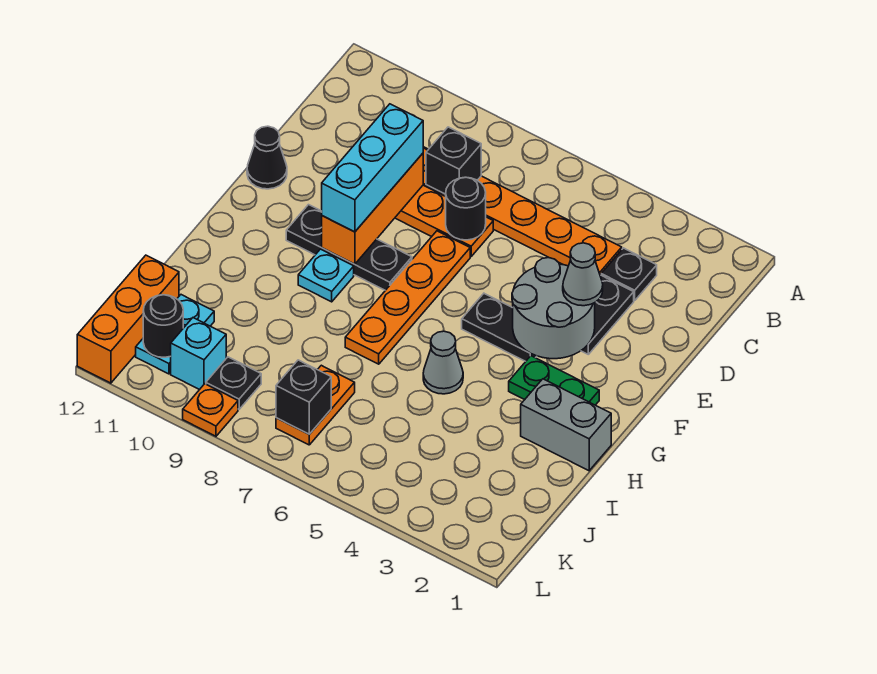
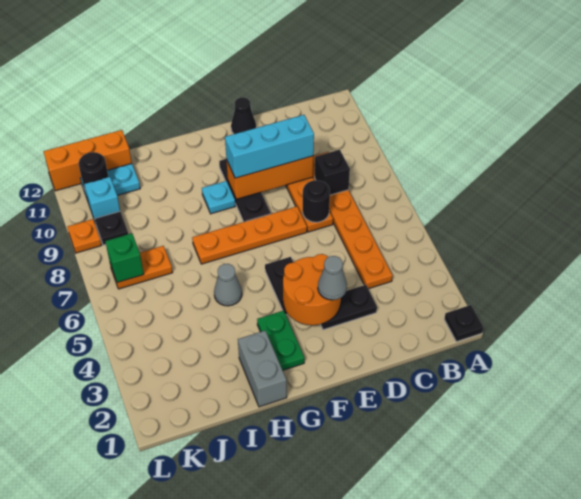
black 1x1 plate [601,248,657,301] -> black 1x1 plate moved to [444,305,483,342]
grey 2x2 round brick [512,258,595,359] -> orange 2x2 round brick [283,254,341,325]
black 1x1 brick [276,360,331,434] -> green 1x1 brick [105,233,144,283]

